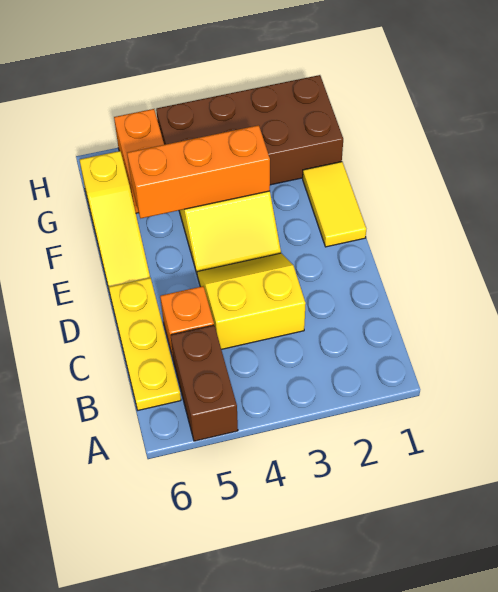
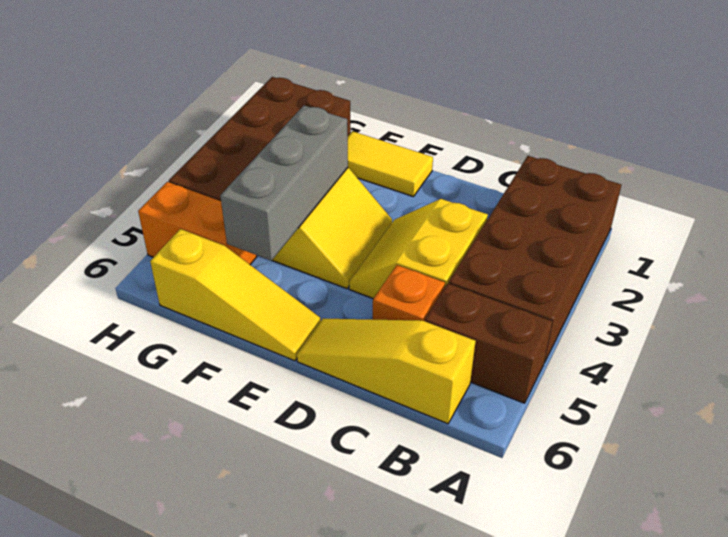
none -> brown 2x4 brick [449,156,621,363]
yellow 1x3 plate [109,278,181,410] -> yellow 1x3 slope [297,318,476,424]
orange 1x3 brick [127,125,270,218] -> grey 1x3 brick [220,106,348,261]

